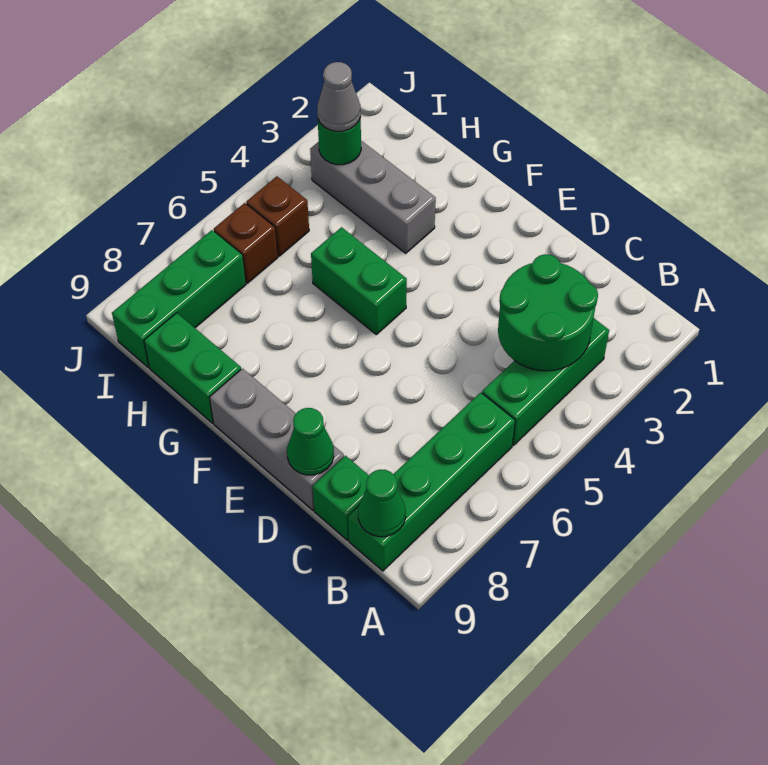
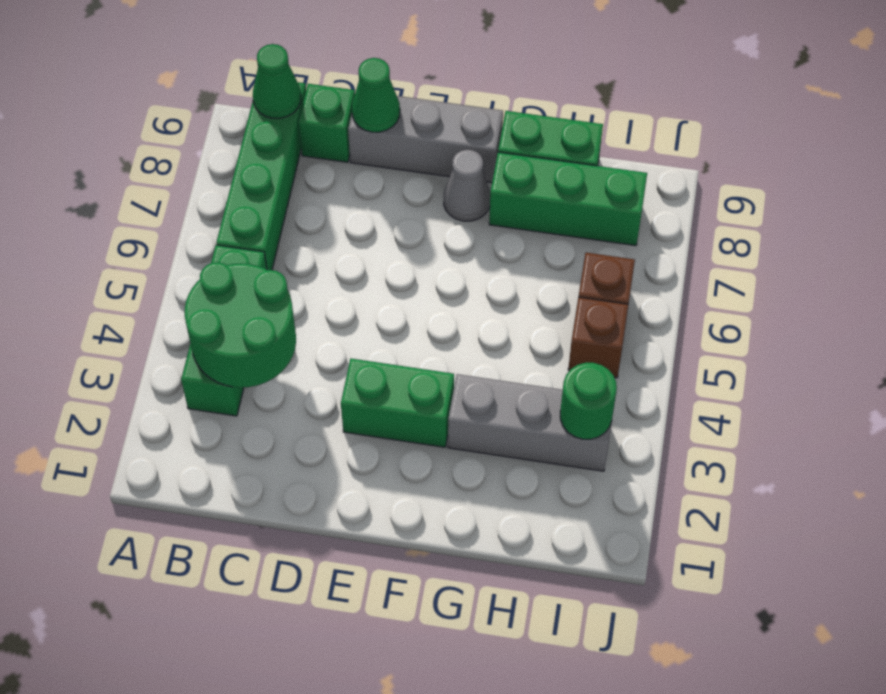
green 1x2 brick [311,227,407,334] -> green 1x2 brick moved to [341,359,454,447]
grey 1x1 cone [317,62,361,131] -> grey 1x1 cone moved to [444,150,490,221]
green 1x3 brick [112,230,246,368] -> green 1x3 brick turned to [489,152,647,246]

